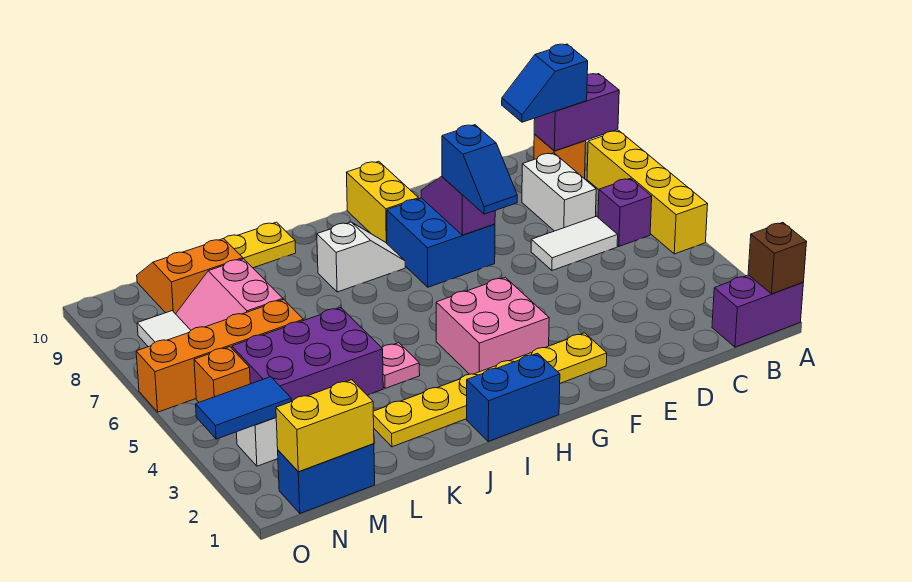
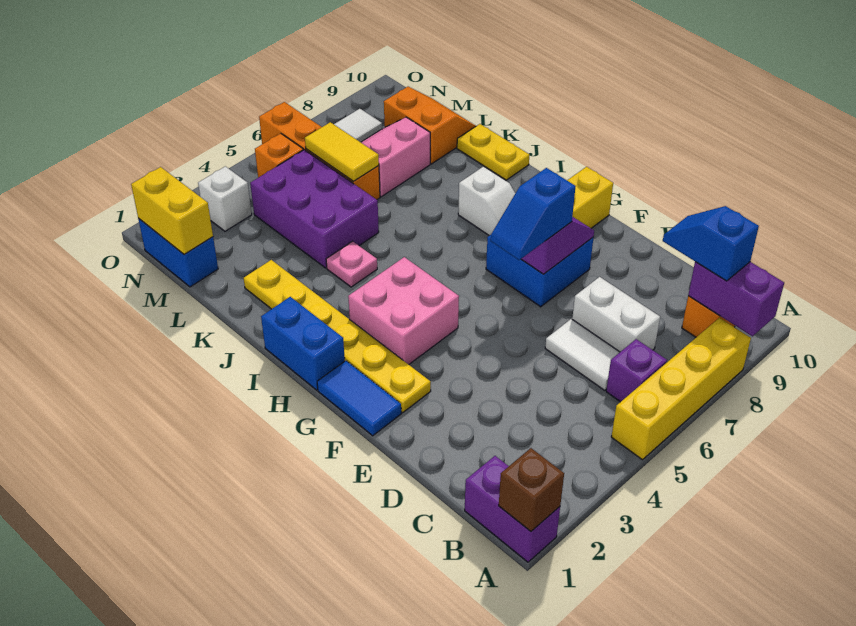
white 1x2 brick [522,153,596,231] -> white 1x2 brick turned to [572,277,660,352]
none -> yellow 1x2 tile [305,122,379,181]
blue 1x2 tile [196,377,291,439] -> blue 1x2 tile moved to [317,361,401,436]

